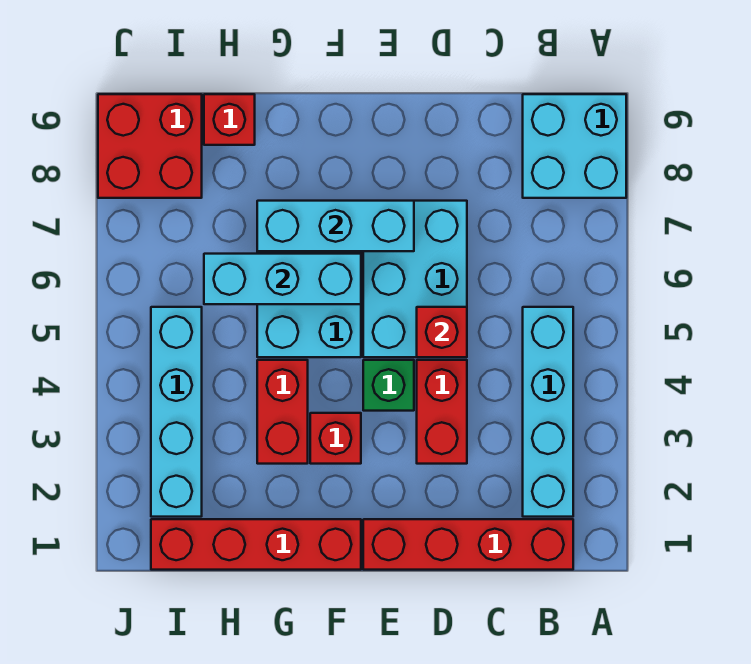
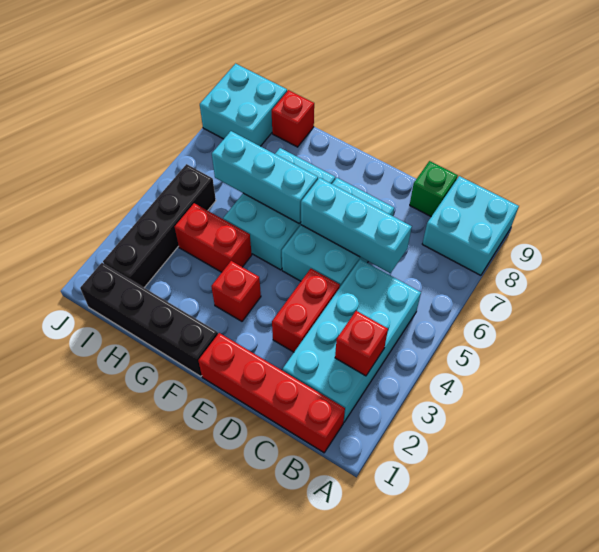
cyan 1x4 brick [523,307,573,517] -> cyan 2x4 brick [283,259,421,422]
red 1x1 brick [417,307,467,357] -> red 1x1 brick moved to [335,311,388,376]
green 1x1 brick [363,360,414,411] -> green 1x1 brick moved to [410,161,458,217]
cyan 1x3 brick [257,201,414,251] -> cyan 1x3 brick moved to [301,178,412,273]
red 1x4 brick [151,519,361,570] -> black 1x4 brick [80,263,218,377]
red 1x2 brick [257,360,308,464] -> red 1x2 brick turned to [175,203,252,272]
cyan 1x4 brick [151,307,202,517] -> black 1x4 brick [103,164,216,288]
red 2x2 brick [98,94,202,198] -> cyan 2x2 brick [200,64,287,146]

